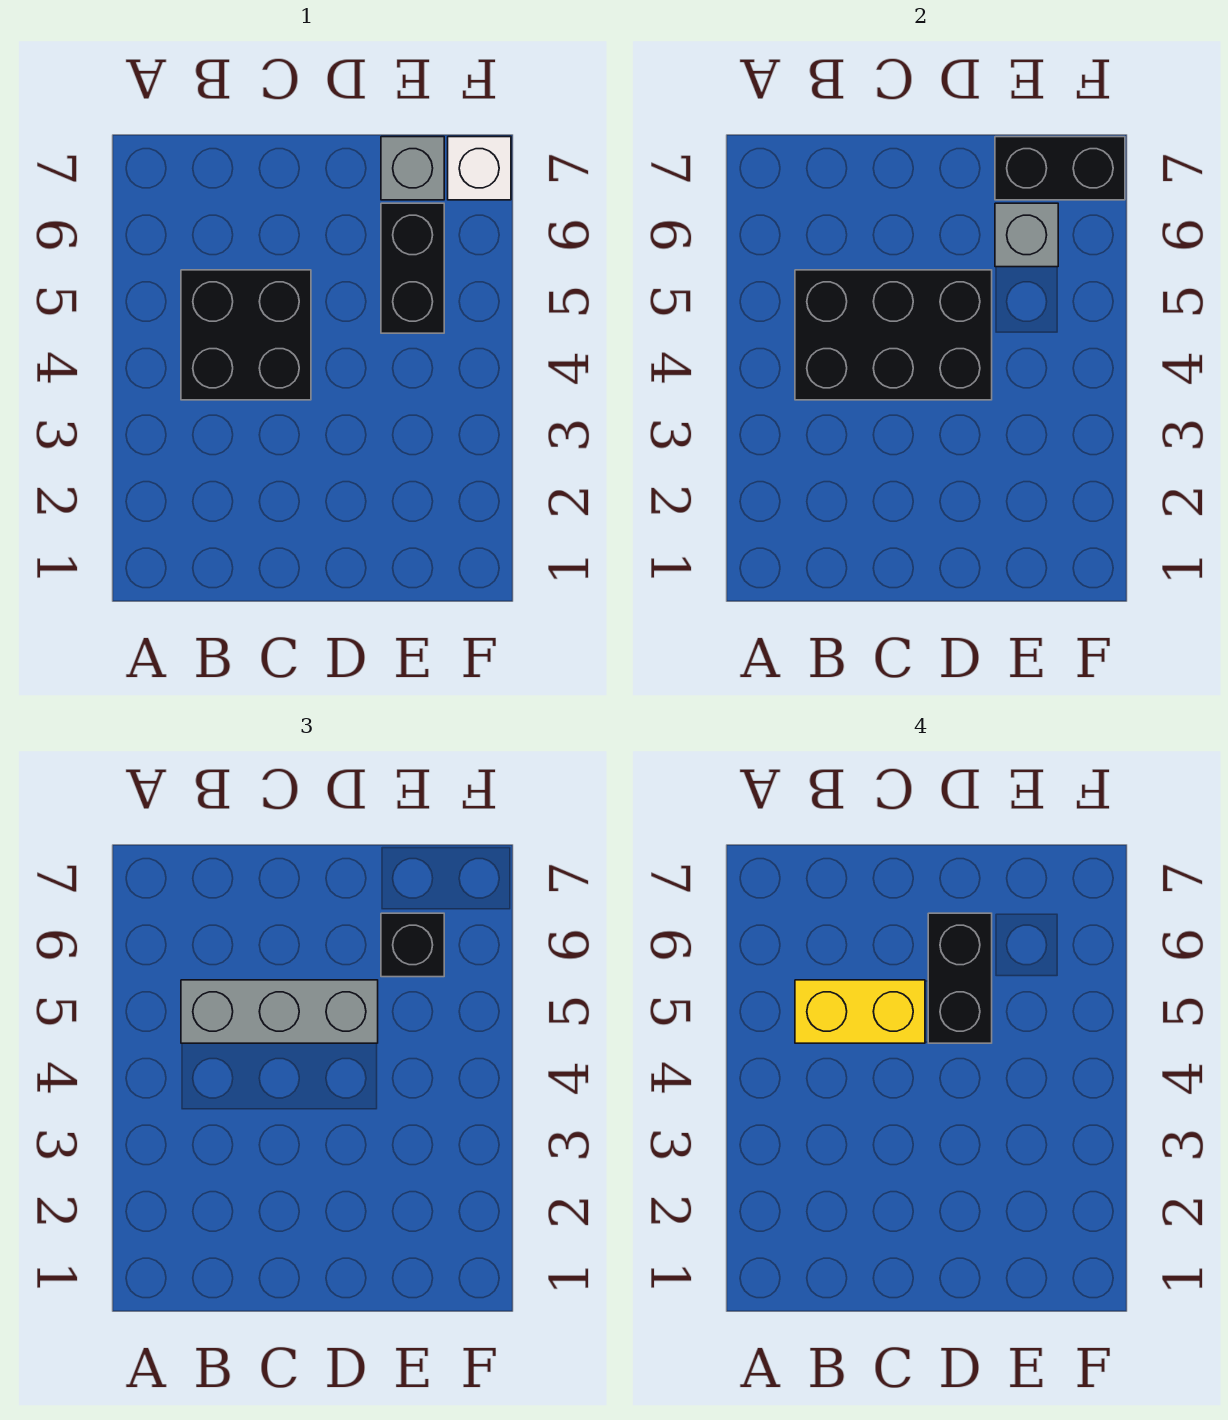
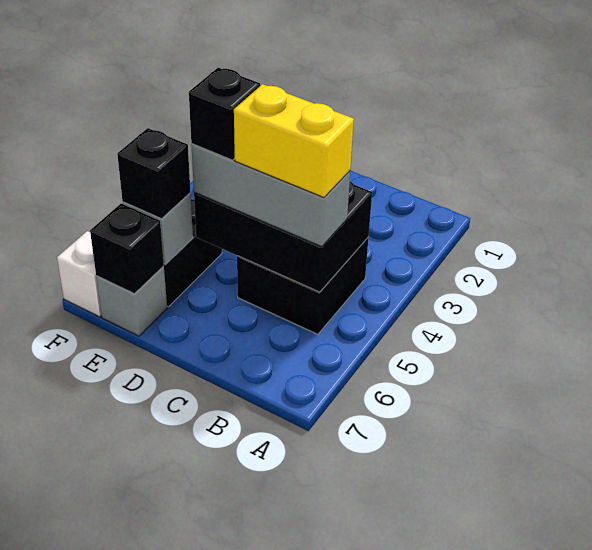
black 1x2 brick [928,913,992,1043] -> black 1x1 brick [189,68,260,160]
black 1x2 brick [995,137,1125,200] -> black 1x1 brick [90,204,164,294]

